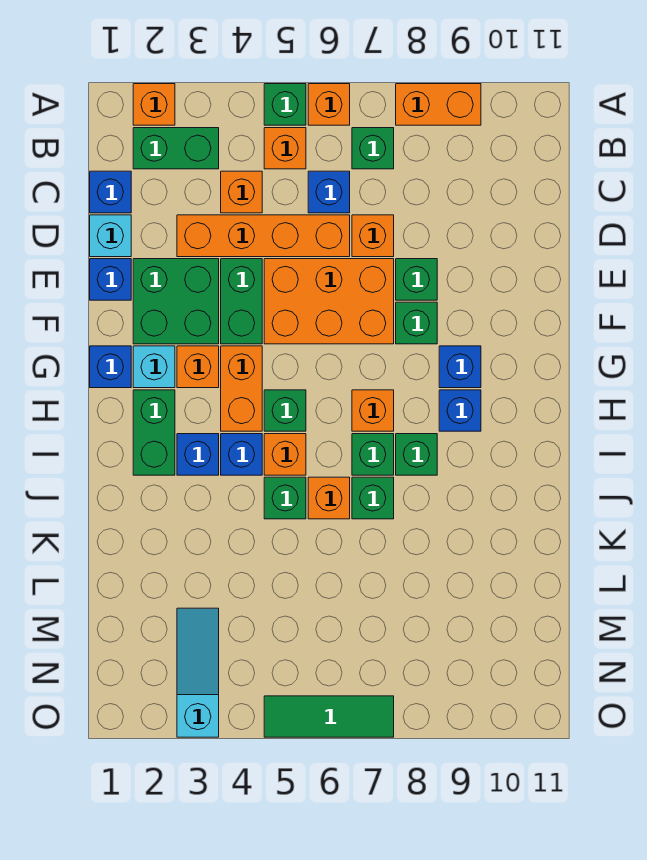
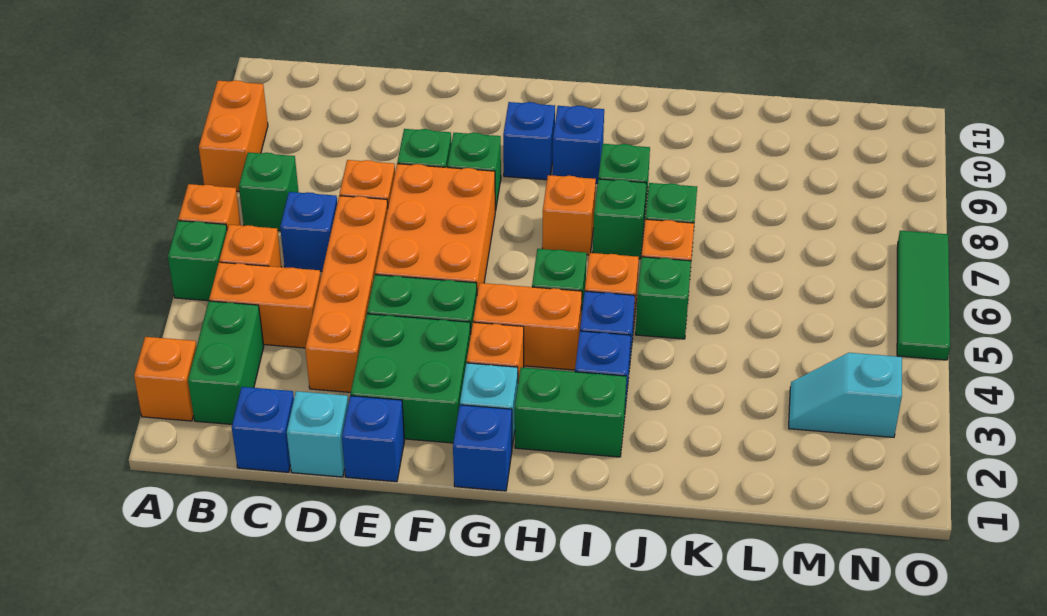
orange 1x1 brick [221,171,262,213] -> orange 1x2 brick [209,262,321,348]
cyan 1x3 slope [177,608,219,737] -> cyan 1x2 slope [789,353,902,437]

